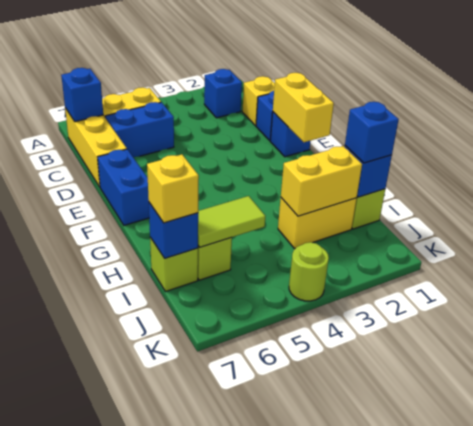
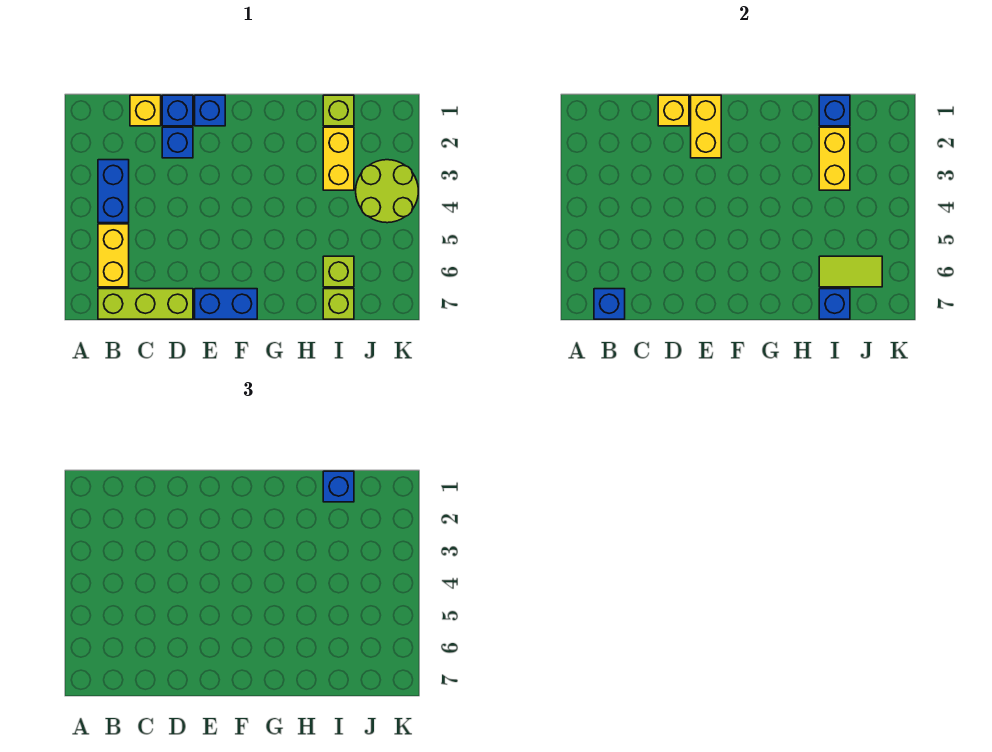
blue 1x1 brick [204,69,242,118] -> blue 1x1 brick moved to [162,127,193,158]
yellow 1x3 brick [65,108,127,187] -> lime 1x3 brick [98,289,193,319]
blue 1x2 brick [105,102,174,157] -> blue 1x2 brick moved to [98,160,129,223]
yellow 1x2 brick [273,73,334,142] -> yellow 1x2 brick turned to [691,95,721,158]
lime 1x2 tile [198,196,265,247] -> lime 1x2 tile turned to [819,256,882,287]
yellow 1x1 brick [147,154,199,223] -> yellow 1x1 brick moved to [658,95,689,126]
lime 1x1 round brick [289,242,329,301] -> lime 2x2 round brick [356,160,418,223]

